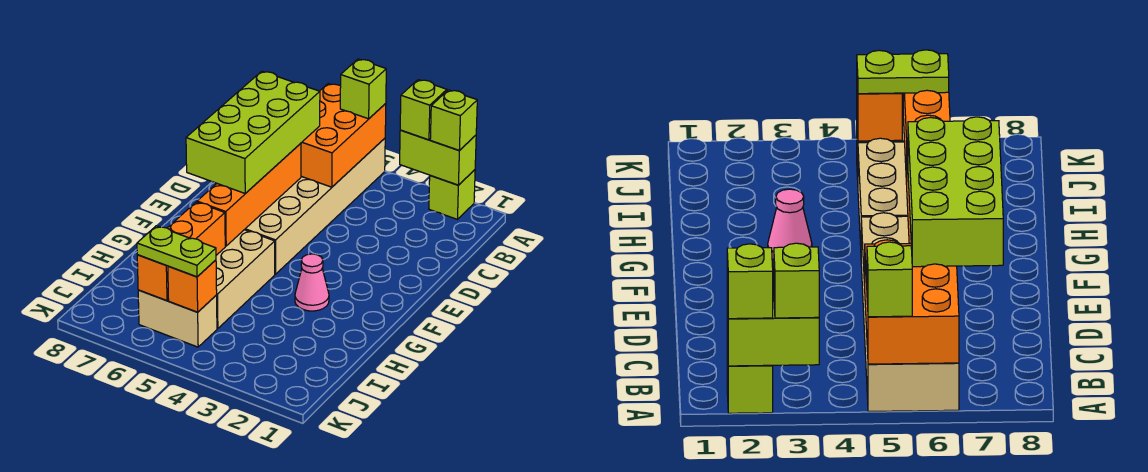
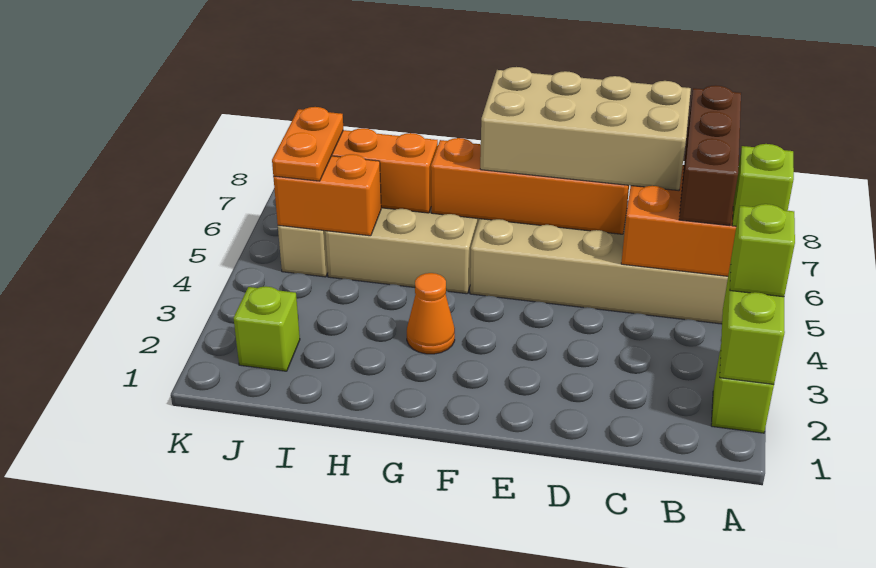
lime 1x1 brick [430,90,477,151] -> lime 1x1 brick moved to [234,286,300,371]
none -> brown 1x3 brick [679,85,741,226]
lime 2x4 brick [186,71,320,193] -> tan 2x4 brick [480,67,691,191]
pink 1x1 cone [295,254,329,311] -> orange 1x1 cone [407,273,455,354]
orange 1x1 brick [168,260,217,312] -> orange 1x2 brick [273,154,381,236]
lime 1x2 plate [137,226,216,277] -> orange 1x2 plate [272,107,343,181]

